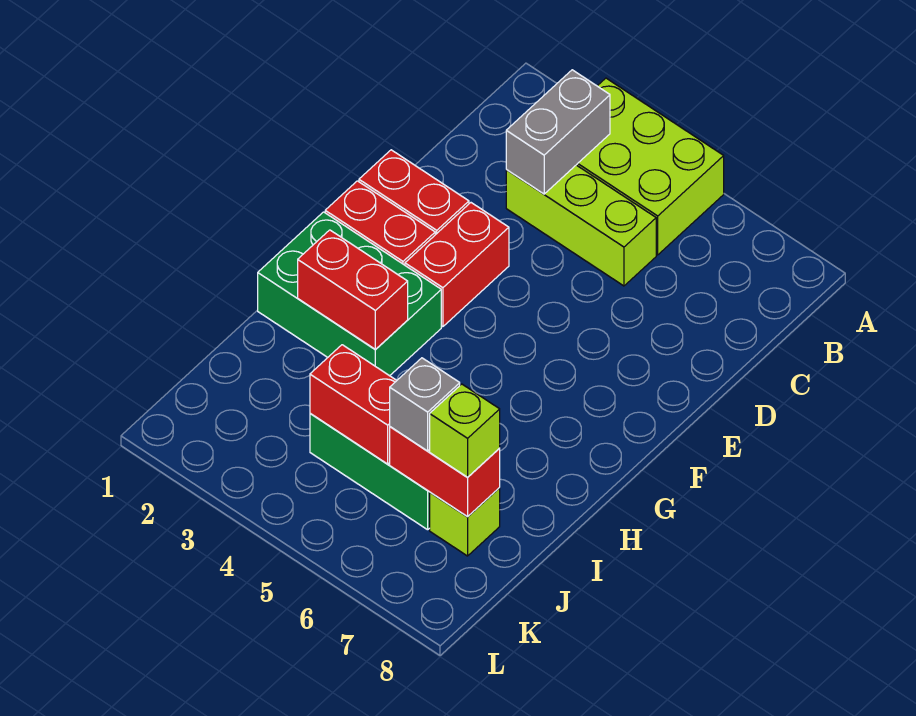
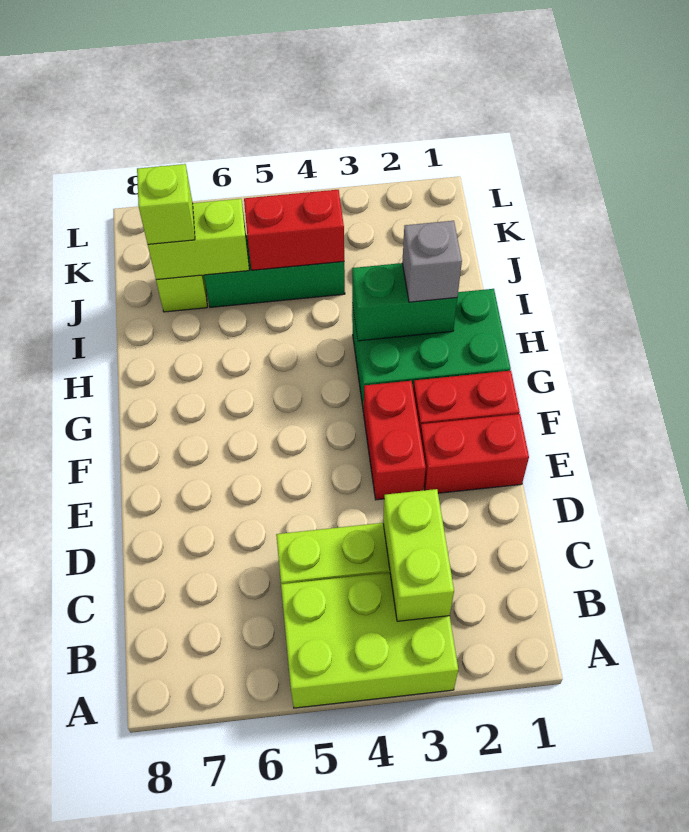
grey 1x2 brick [506,70,610,194] -> lime 1x2 brick [383,489,454,621]
red 1x2 brick [298,230,408,350] -> green 1x2 brick [352,263,457,341]
red 1x2 brick [390,427,500,517] -> lime 1x2 brick [148,199,249,280]
grey 1x1 brick [390,358,460,451] -> grey 1x1 brick moved to [402,221,462,302]

